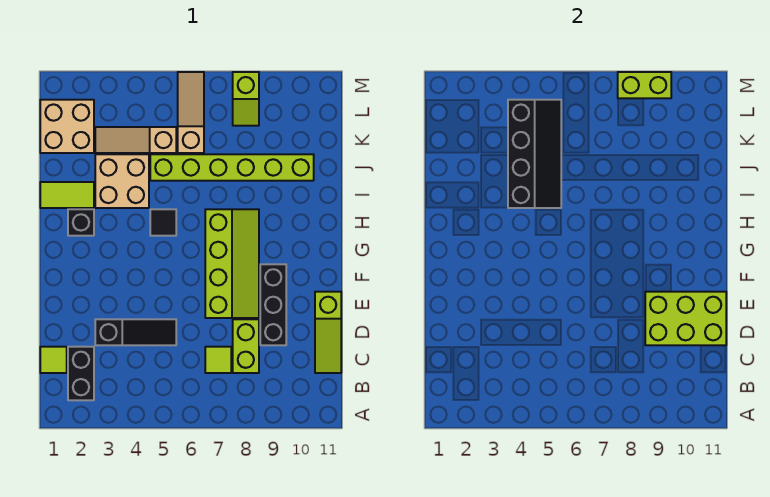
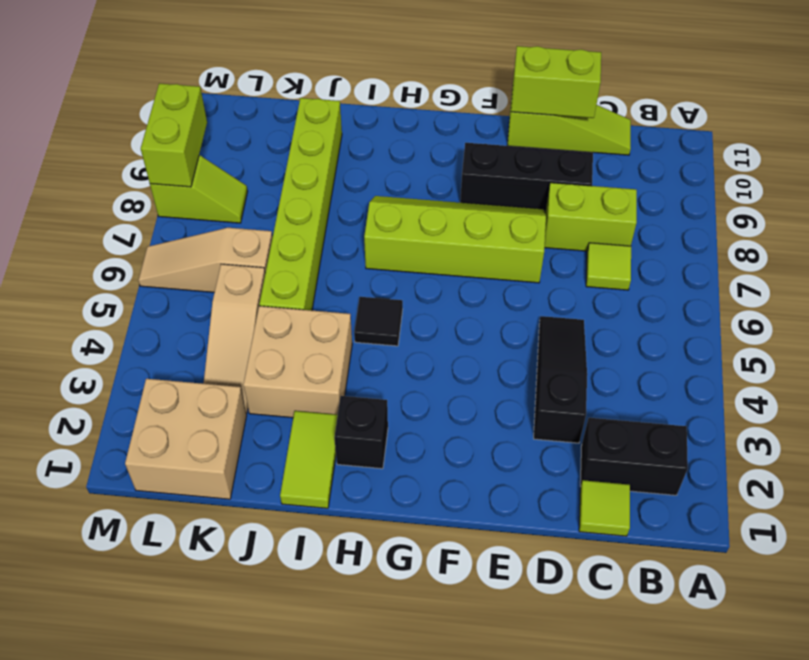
lime 2x3 brick [645,292,726,345] -> lime 1x2 brick [511,46,601,118]
black 2x4 slope [508,100,561,208] -> none

